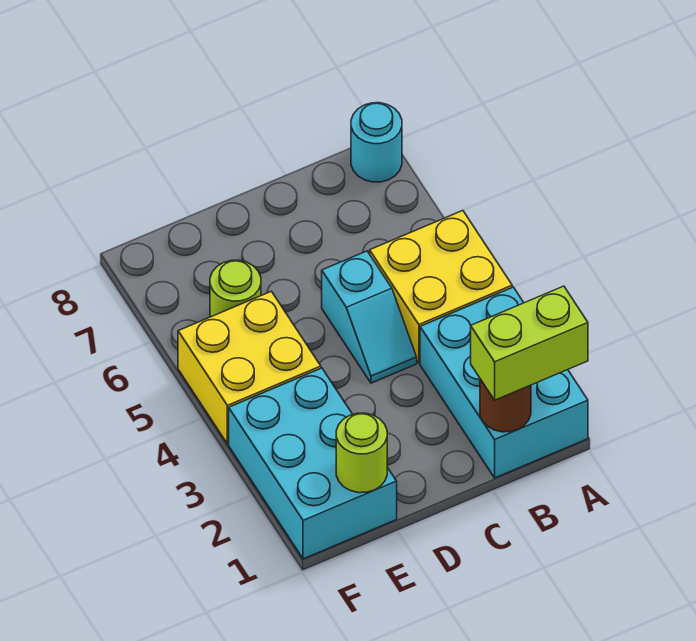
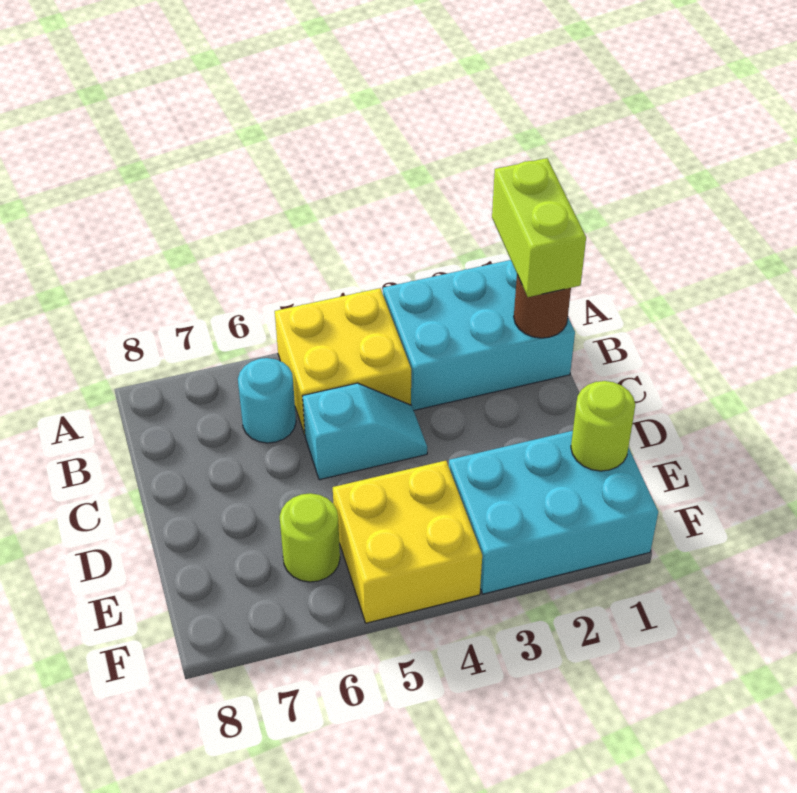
cyan 1x1 round brick [351,103,402,182] -> cyan 1x1 round brick moved to [238,358,296,443]

